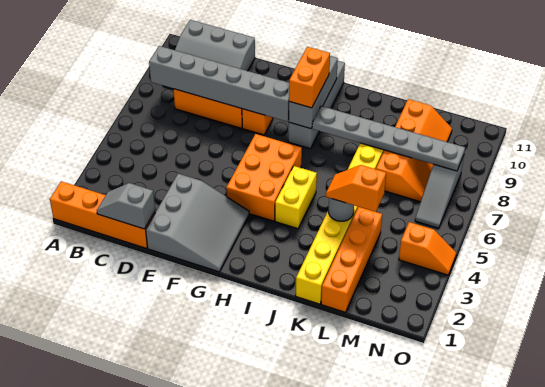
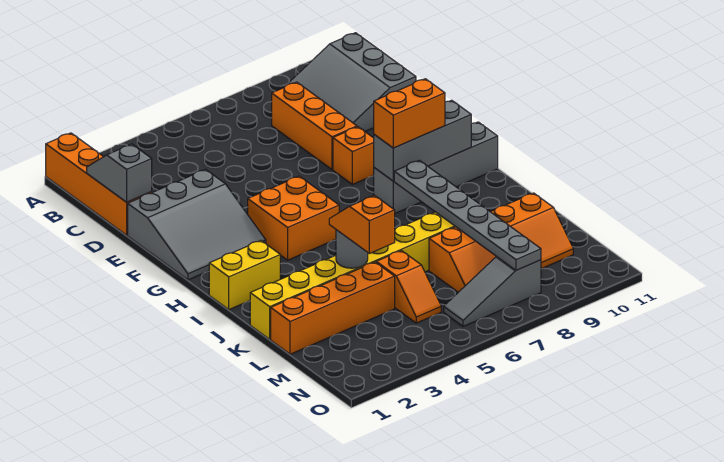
grey 1x6 brick [149,46,289,122] -> none
orange 2x3 brick [226,134,302,221] -> orange 2x2 brick [248,176,339,260]
yellow 1x2 brick [275,166,317,229] -> yellow 1x2 brick moved to [209,241,280,310]
orange 1x2 slope [399,222,456,275] -> orange 1x2 slope moved to [376,251,441,323]

